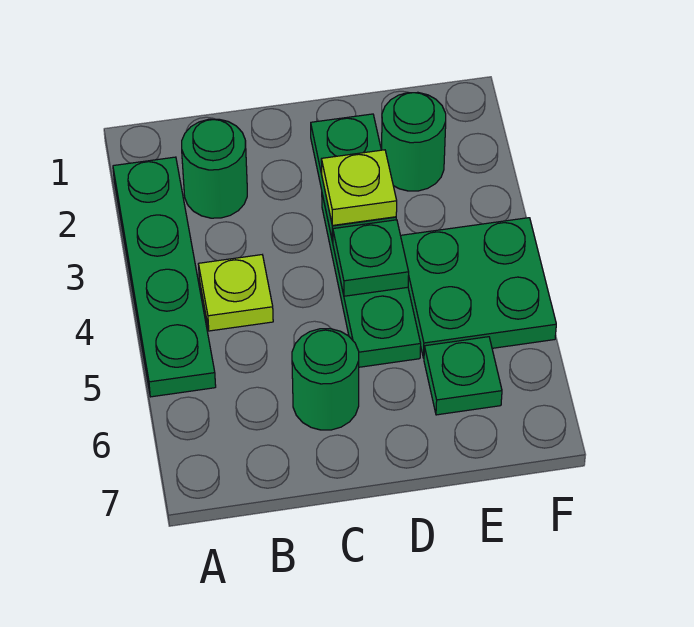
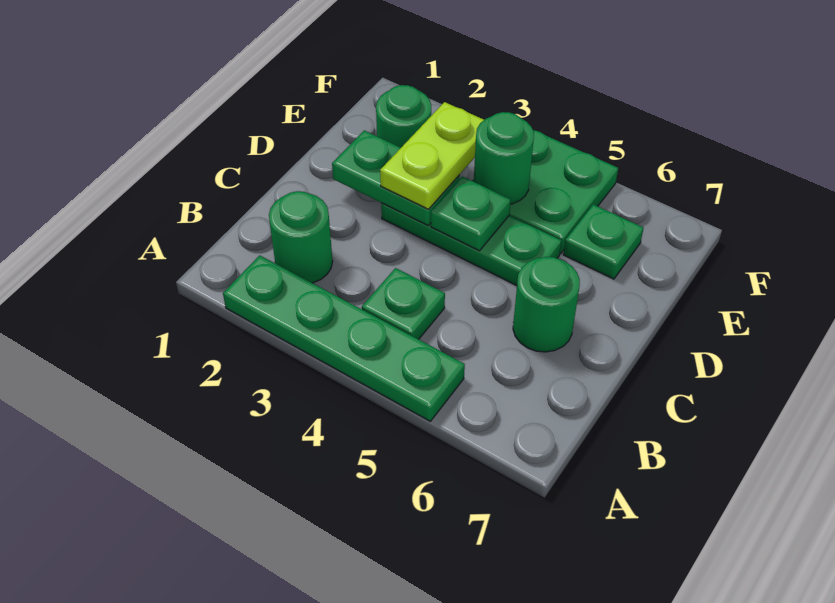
lime 1x1 plate [199,255,273,331] -> green 1x1 plate [362,268,445,339]
lime 1x1 plate [321,150,397,225] -> lime 1x2 plate [380,102,484,209]
none -> green 1x1 round brick [474,112,534,204]

